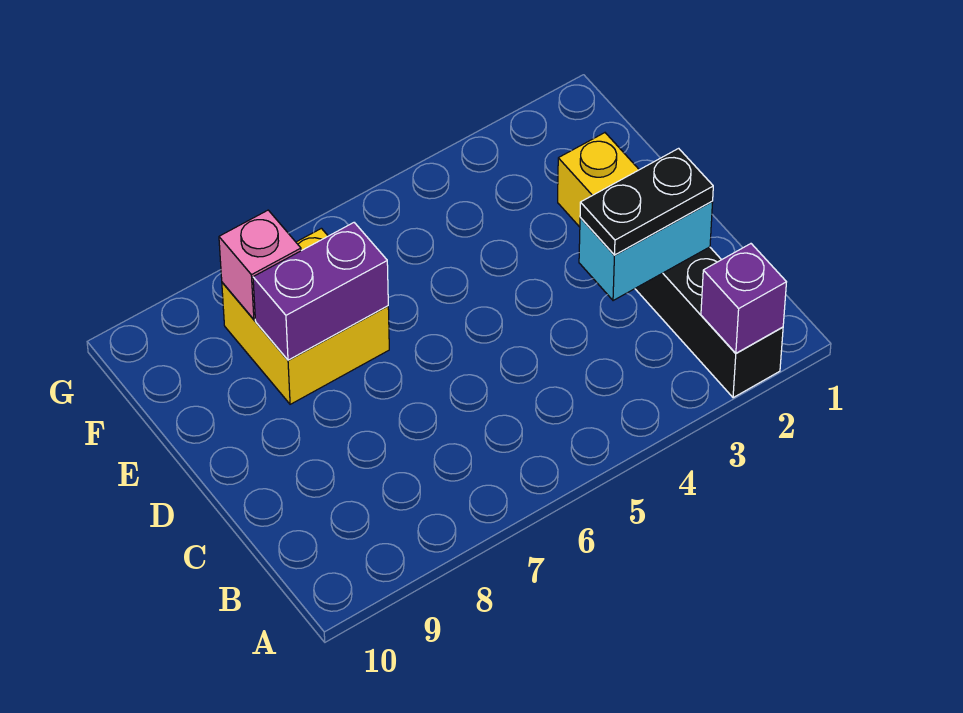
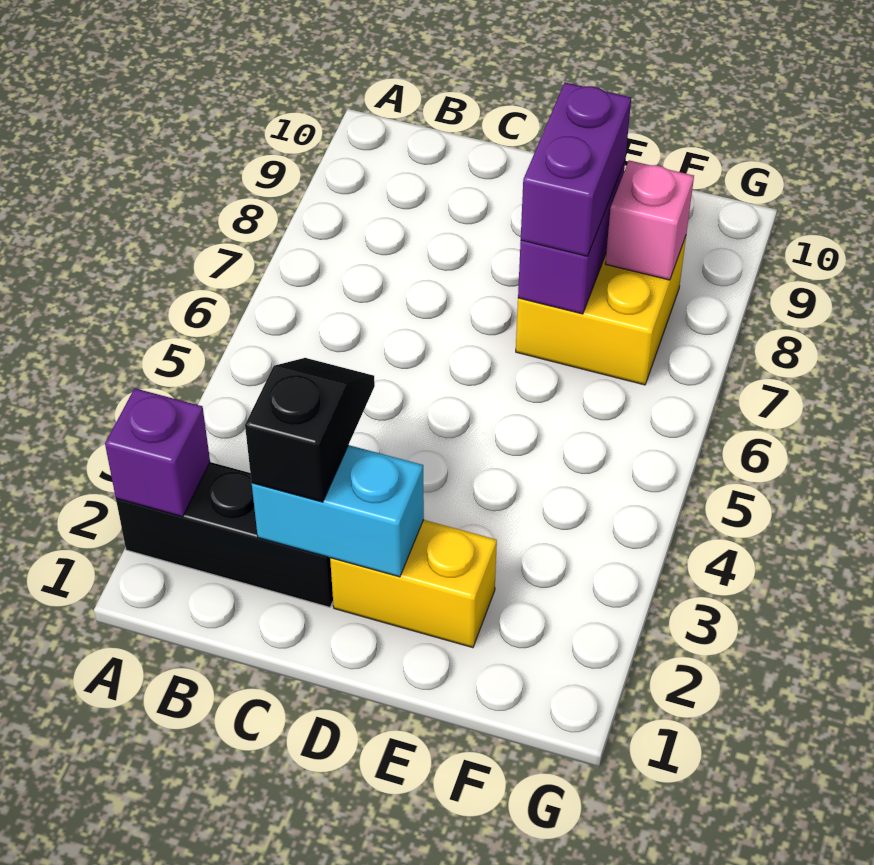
cyan 1x2 brick [579,202,713,301] -> cyan 1x2 brick turned to [252,445,424,577]
black 1x2 plate [580,148,713,255] -> black 1x2 slope [245,358,375,502]
none -> purple 1x2 brick [521,82,631,256]

